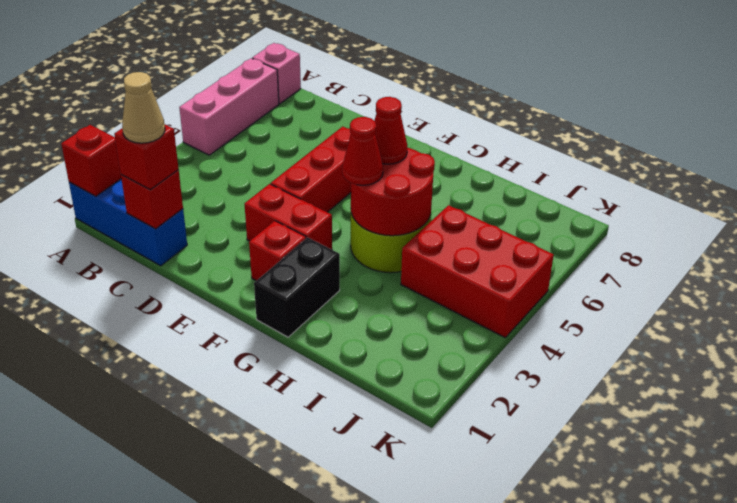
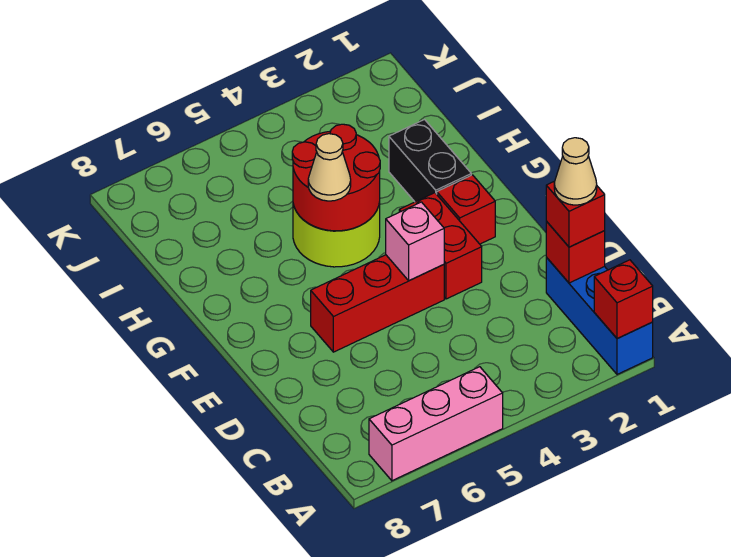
pink 1x1 brick [252,43,301,104] -> pink 1x1 brick moved to [386,202,444,281]
black 1x2 brick [254,237,340,337] -> black 1x2 brick turned to [389,120,471,202]
red 1x1 cone [342,117,383,185] -> none
red 1x1 cone [375,97,407,164] -> tan 1x1 cone [308,134,351,201]
red 2x3 brick [401,205,554,337] -> none

